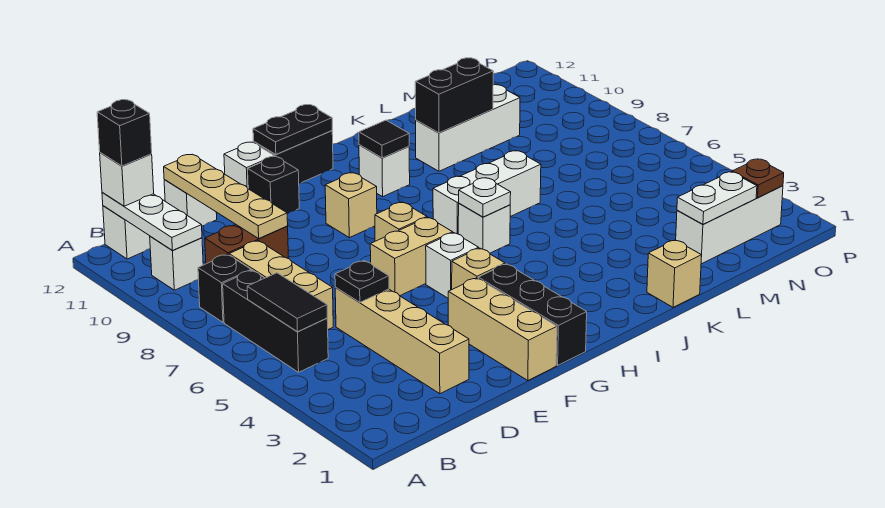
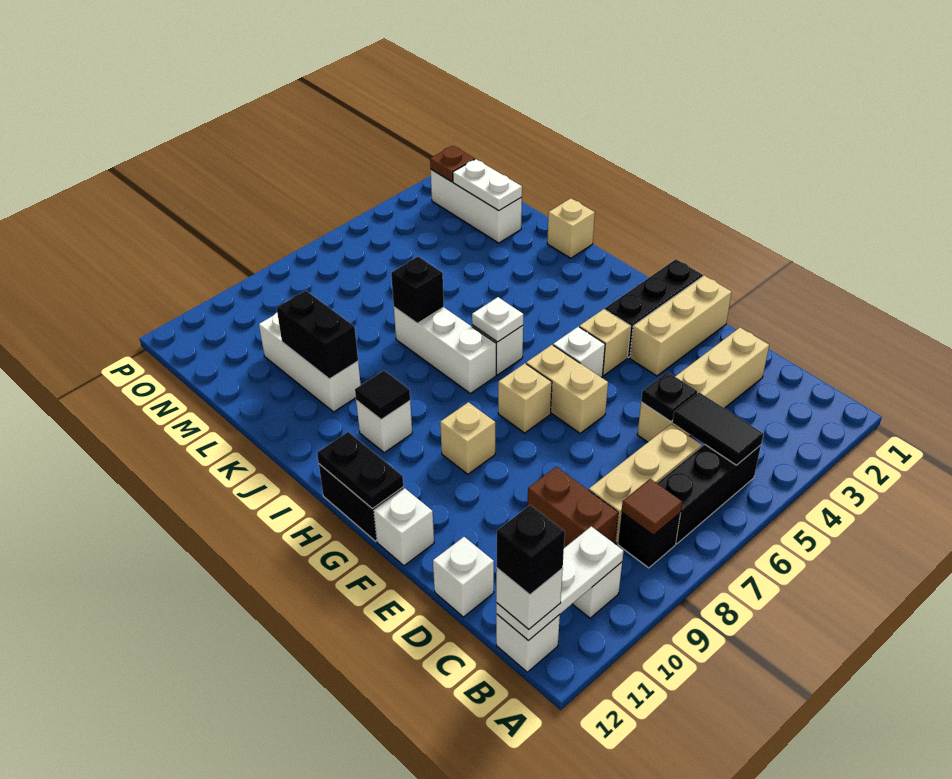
black 1x2 tile [247,273,327,332] -> black 1x2 tile turned to [672,392,763,465]
none -> brown 1x1 tile [621,479,682,535]
tan 1x4 plate [164,155,288,239] -> none
black 1x1 brick [248,157,299,214] -> black 1x1 brick moved to [391,256,444,323]

